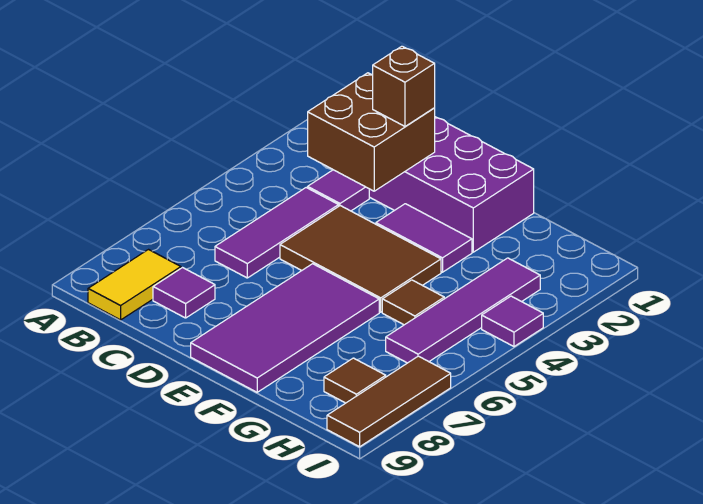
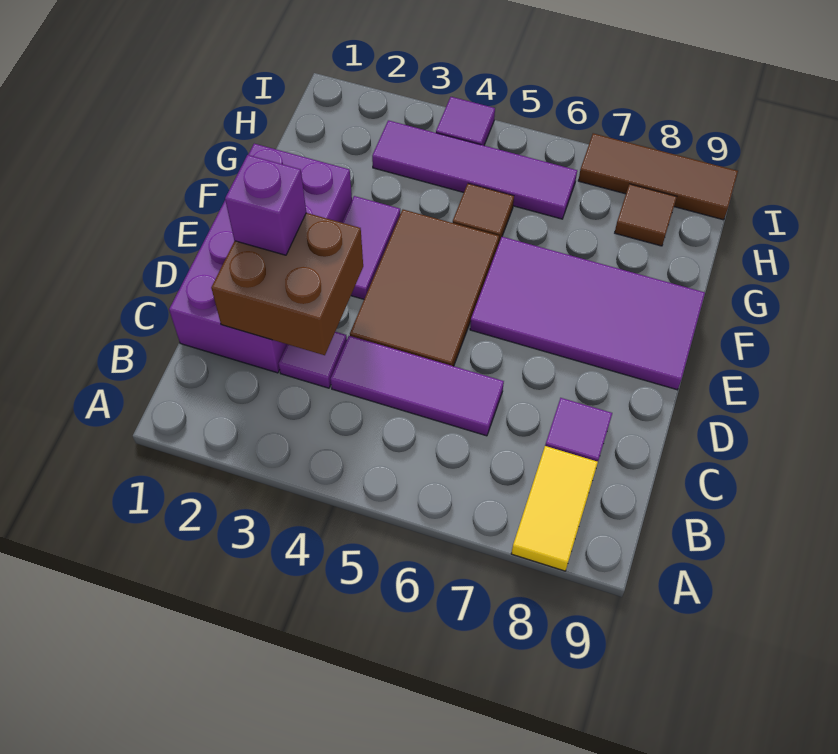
yellow 1x2 tile [88,250,181,320] -> yellow 1x2 tile turned to [511,446,598,571]
brown 1x1 brick [373,46,435,126] -> purple 1x1 brick [225,155,306,255]

